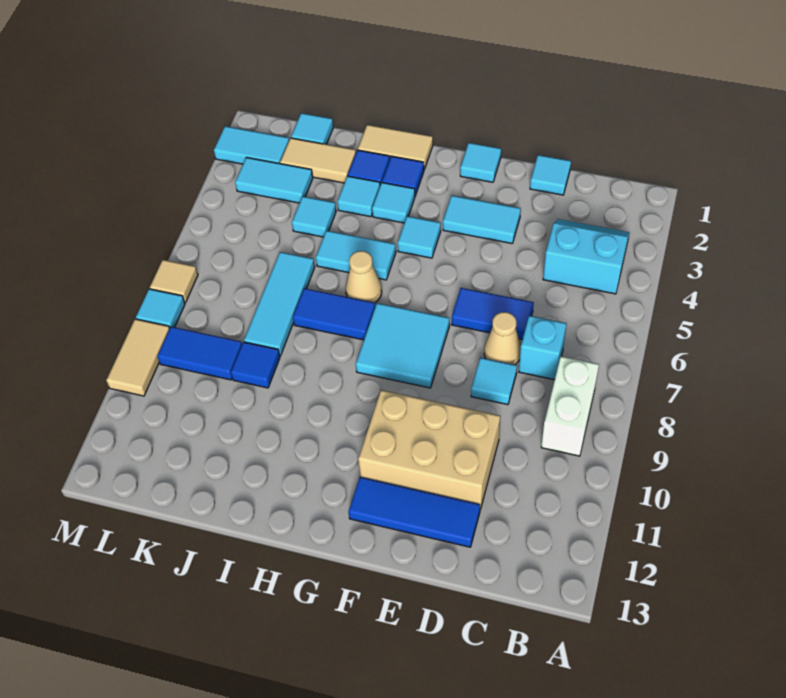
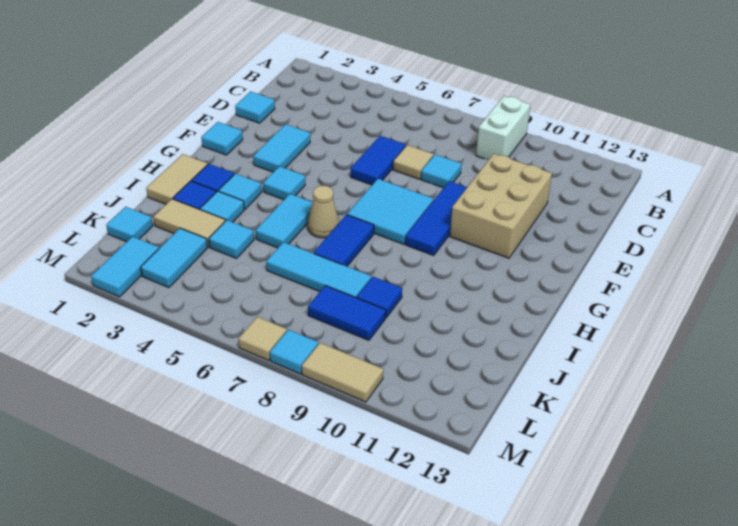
cyan 2x2 slope [543,219,629,294] -> none
white 1x2 brick [541,356,599,456] -> white 1x2 brick turned to [476,96,530,160]
cyan 1x1 brick [519,316,566,380] -> none
tan 1x1 cone [484,312,521,365] -> tan 1x1 tile [393,145,433,179]
blue 1x3 tile [349,477,480,547] -> blue 1x3 tile moved to [405,181,467,255]
tan 1x2 tile [280,138,356,183] -> tan 1x2 tile turned to [154,199,225,247]
blue 1x2 tile [157,327,242,380] -> blue 1x2 tile turned to [308,286,386,340]

